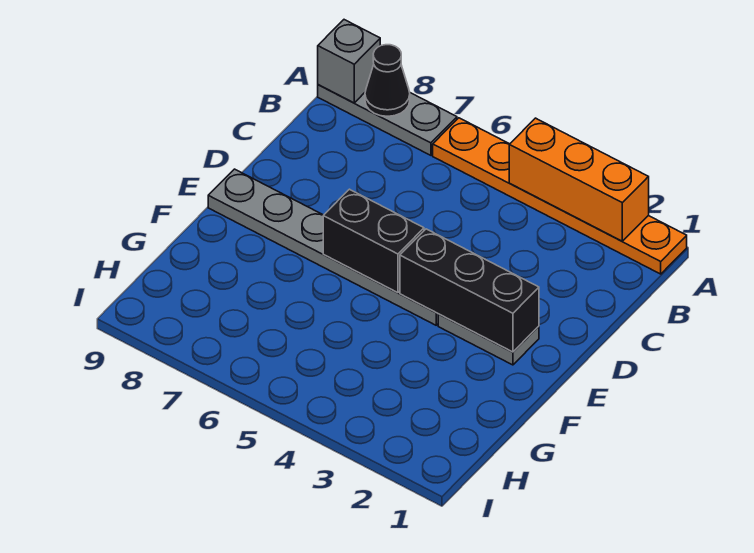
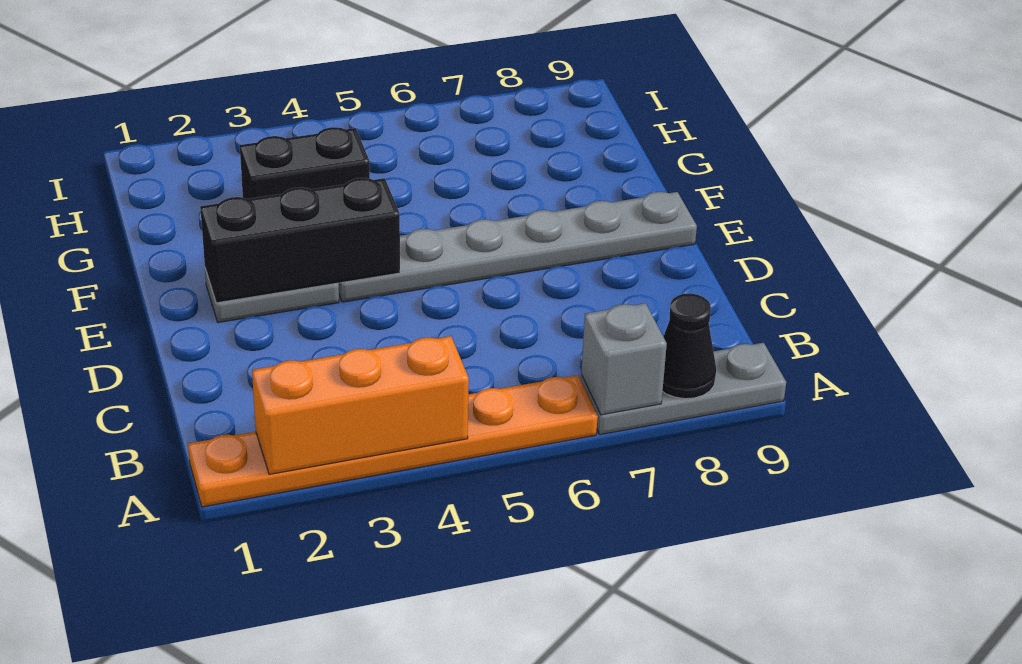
grey 1x1 brick [318,20,380,103] -> grey 1x1 brick moved to [581,303,667,415]
black 1x2 brick [323,189,424,293] -> black 1x2 brick moved to [240,127,370,199]

